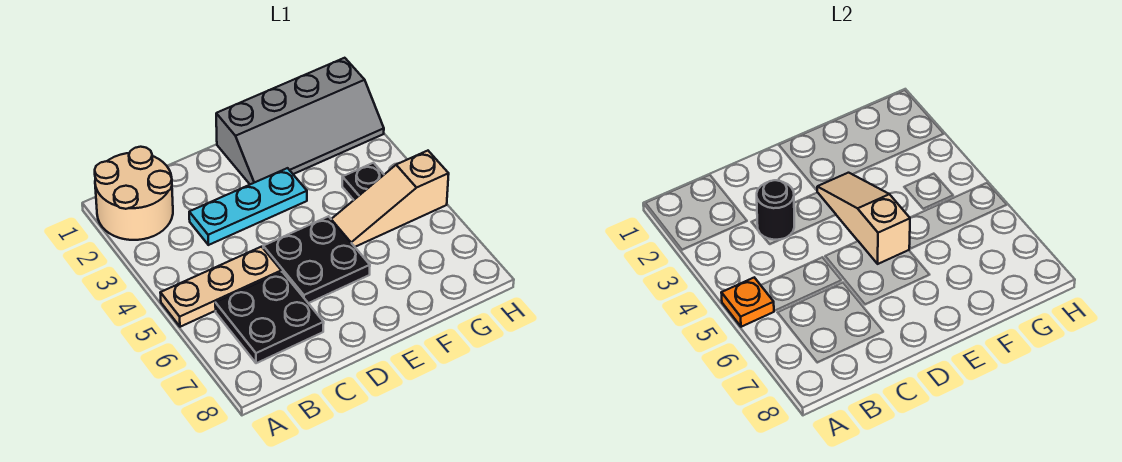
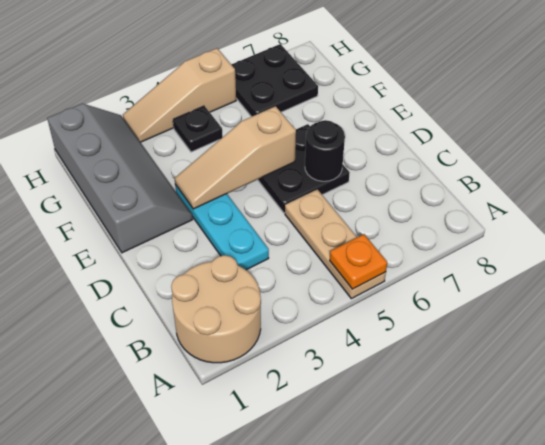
black 2x2 plate [215,272,324,363] -> black 2x2 plate moved to [231,44,318,117]
black 1x1 round brick [757,180,794,240] -> black 1x1 round brick moved to [305,120,345,181]
tan 1x3 slope [331,151,449,247] -> tan 1x3 slope turned to [123,48,236,142]

